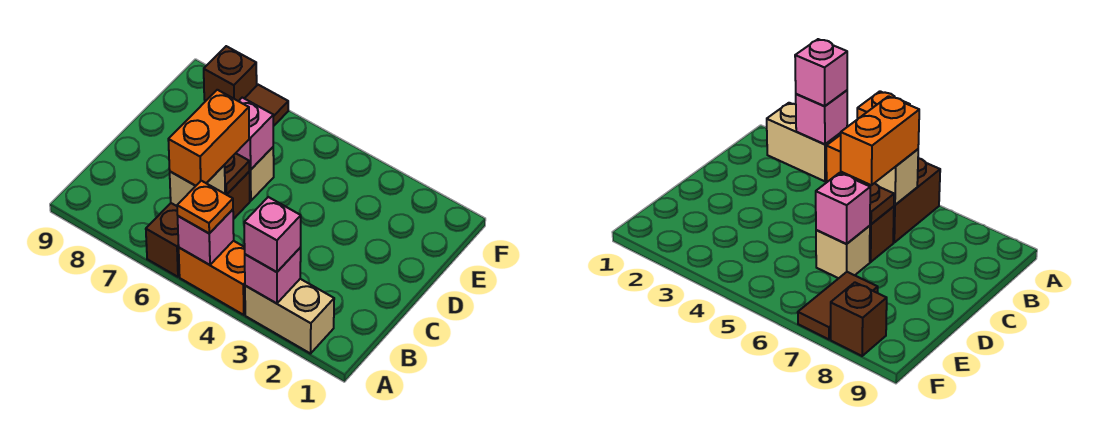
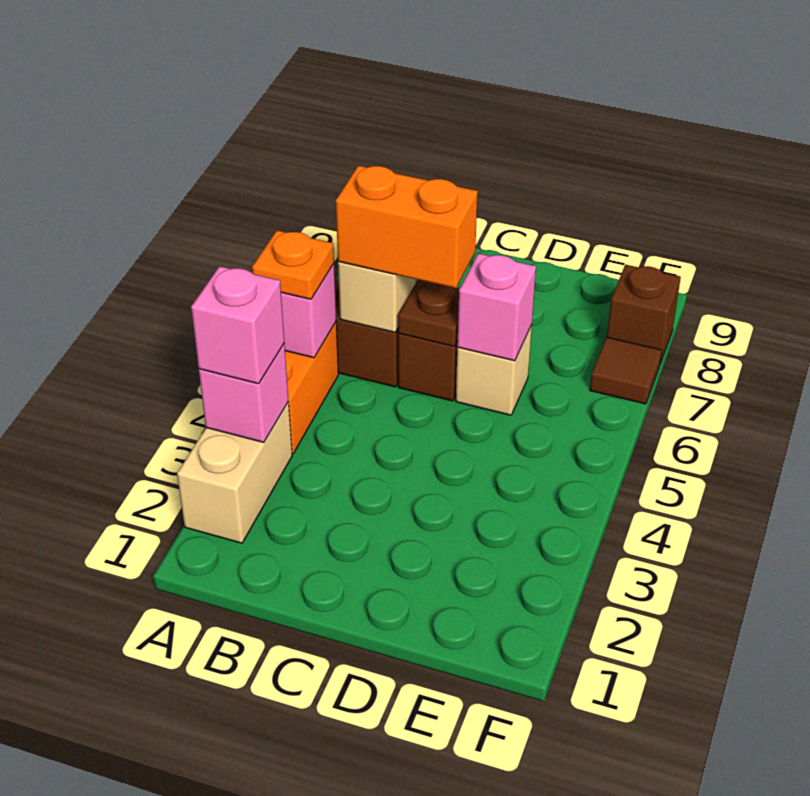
brown 1x2 tile [244,85,288,126] -> brown 1x1 tile [590,337,662,404]

